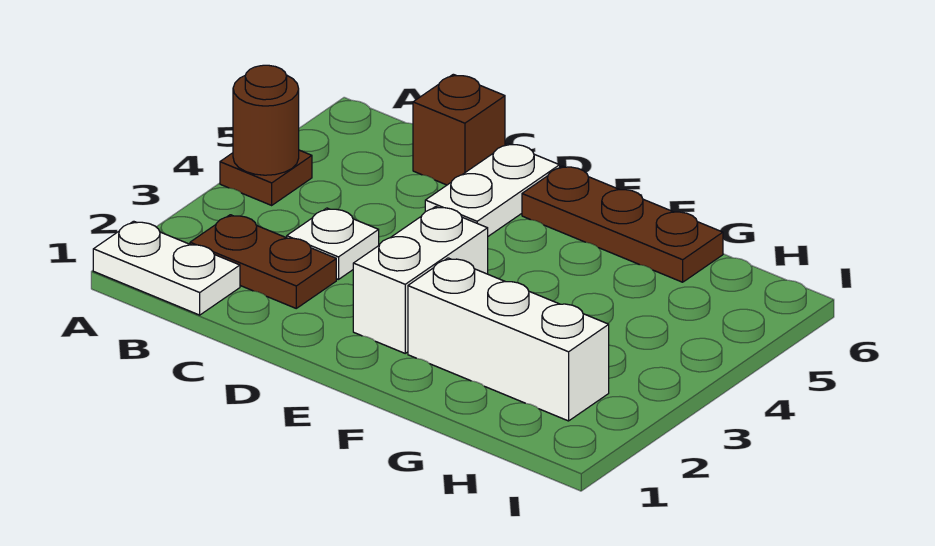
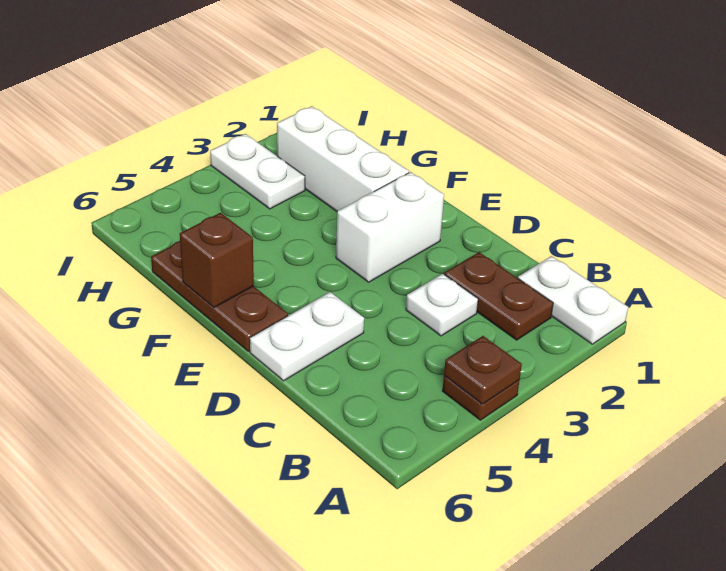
brown 1x1 round brick [233,65,299,175] -> brown 1x1 plate [444,336,522,404]
brown 1x1 brick [413,74,505,185] -> brown 1x1 brick moved to [180,213,254,307]
none -> white 1x2 plate [210,134,305,209]

